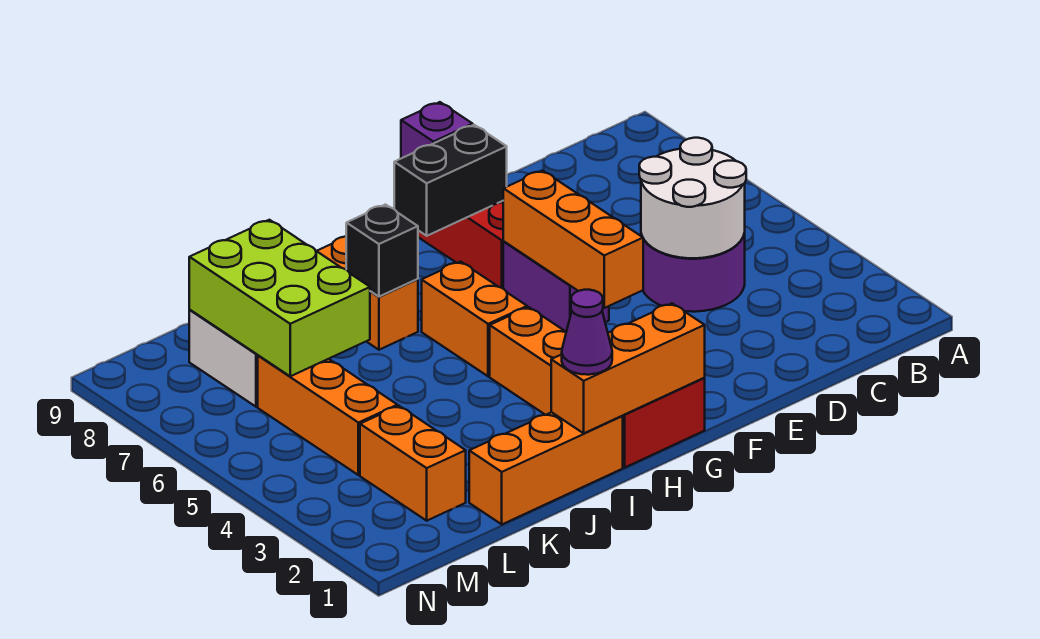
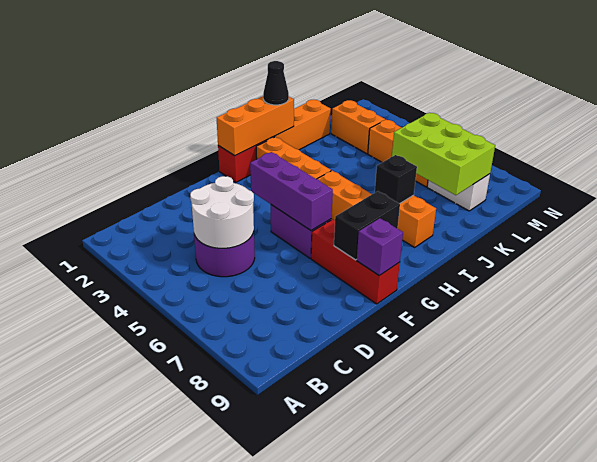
orange 1x3 brick [503,170,643,308] -> purple 1x3 brick [250,152,333,230]
purple 1x1 cone [562,290,612,375] -> black 1x1 cone [263,61,289,105]

